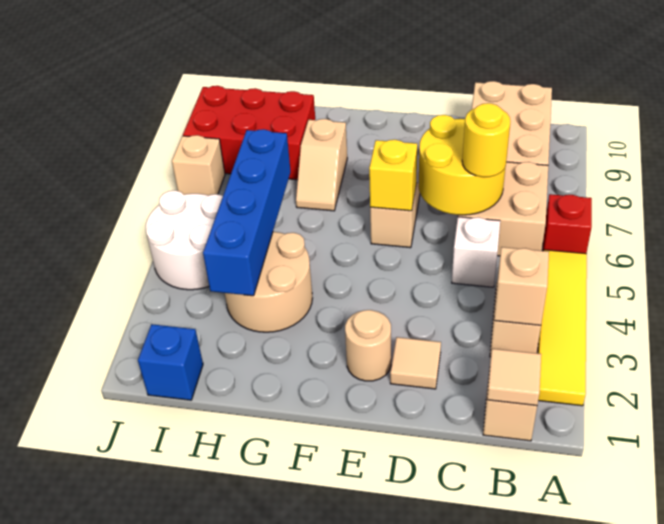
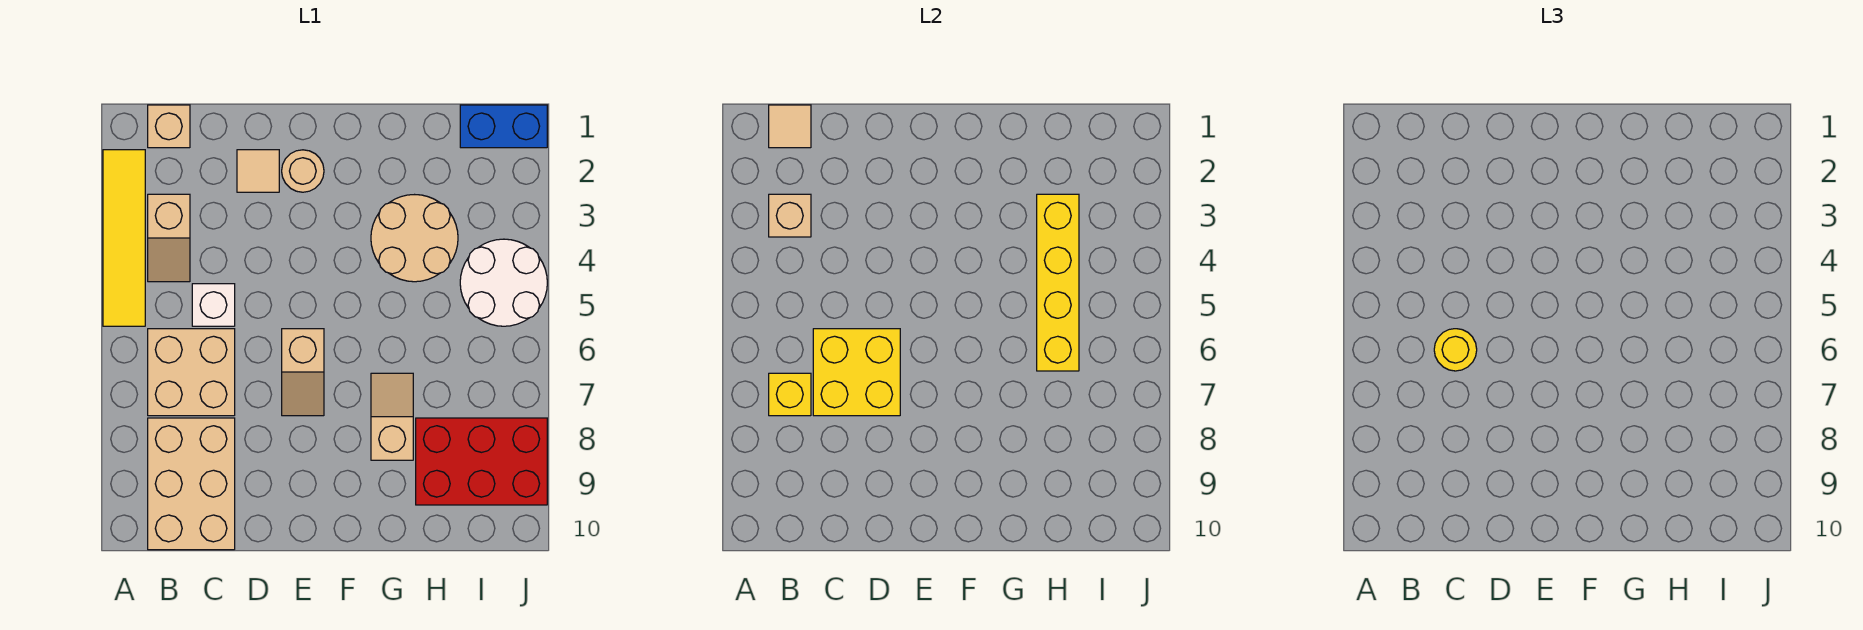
red 1x1 brick [543,194,592,254] -> none
yellow 2x2 round brick [418,115,506,215] -> yellow 2x2 brick [813,329,900,416]
yellow 1x1 brick [369,140,417,211] -> yellow 1x1 brick moved to [769,373,811,416]
blue 1x4 brick [203,129,291,296] -> yellow 1x4 brick [1037,194,1079,371]
blue 1x1 brick [138,324,203,400] -> blue 1x2 brick [460,105,547,148]
tan 1x1 brick [172,135,225,196] -> none

